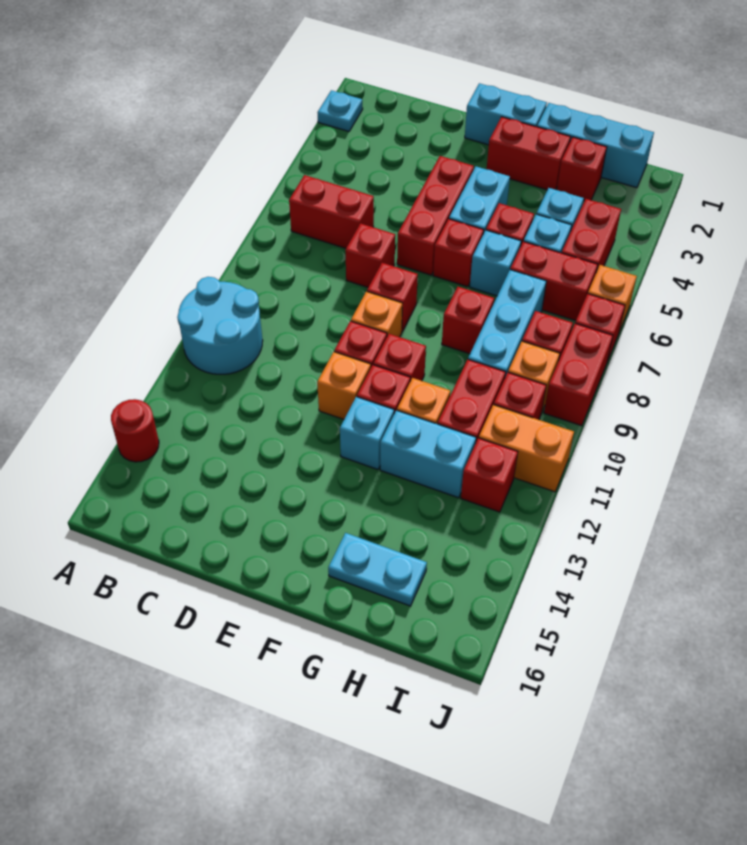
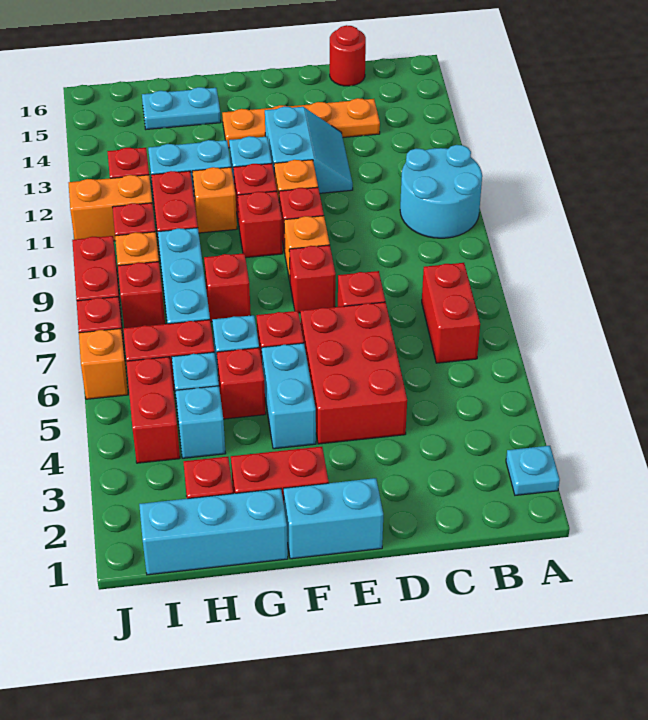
red 1x1 round brick [111,399,159,462] -> red 1x1 round brick moved to [330,25,366,86]
red 1x2 brick [289,175,374,248] -> red 1x2 brick turned to [422,263,480,363]
none -> orange 1x4 plate [222,98,380,148]
none -> cyan 2x2 slope [265,106,353,193]
red 1x3 brick [397,156,474,275] -> red 2x3 brick [300,302,407,444]

